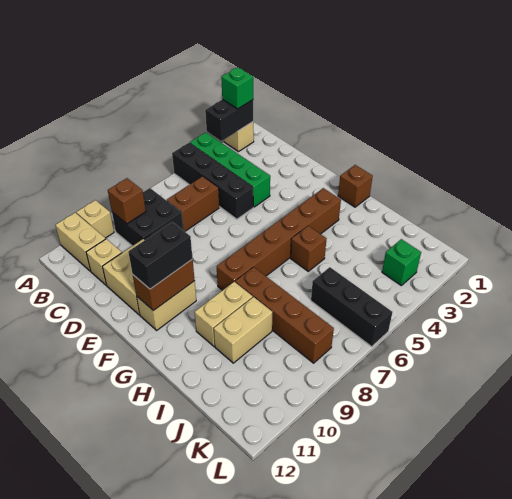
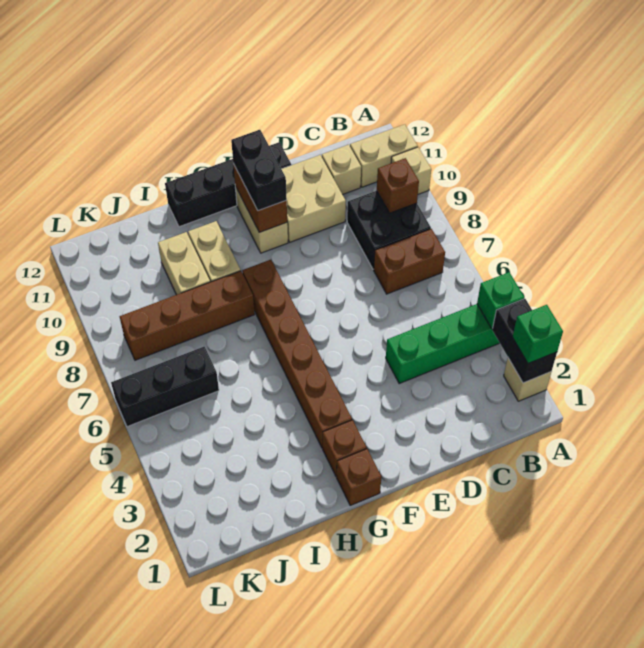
black 1x4 brick [172,143,253,219] -> black 1x4 brick moved to [165,142,291,227]
brown 1x2 brick [167,176,219,231] -> brown 1x2 brick turned to [374,229,445,294]
brown 1x1 brick [291,226,326,271] -> brown 1x1 brick moved to [323,420,367,476]
green 1x1 brick [382,239,421,285] -> green 1x1 brick moved to [477,272,524,328]

